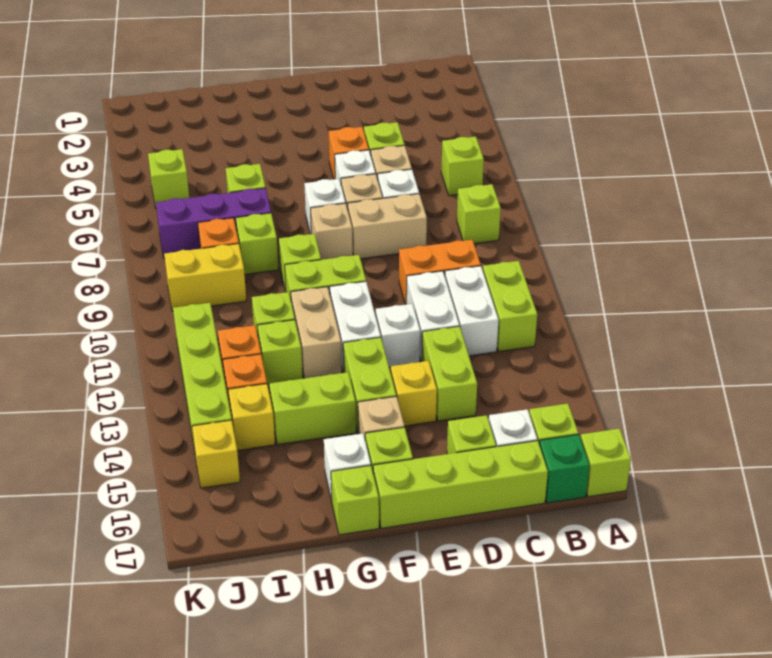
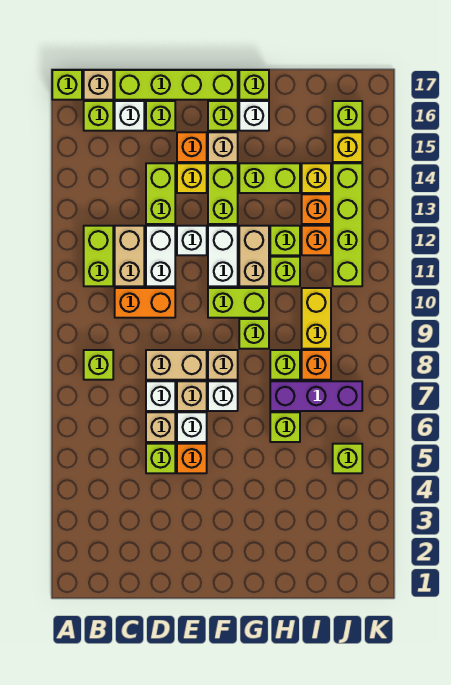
lime 1x1 brick [441,137,484,196] -> lime 1x1 brick moved to [333,101,362,131]
green 1x1 brick [540,435,590,503] -> tan 1x1 brick [84,70,113,100]
white 1x2 brick [445,266,499,356] -> tan 1x2 brick [115,226,144,286]
none -> orange 1x1 brick [177,132,207,162]
yellow 1x2 brick [164,244,246,311] -> yellow 1x2 brick turned to [302,288,331,349]

